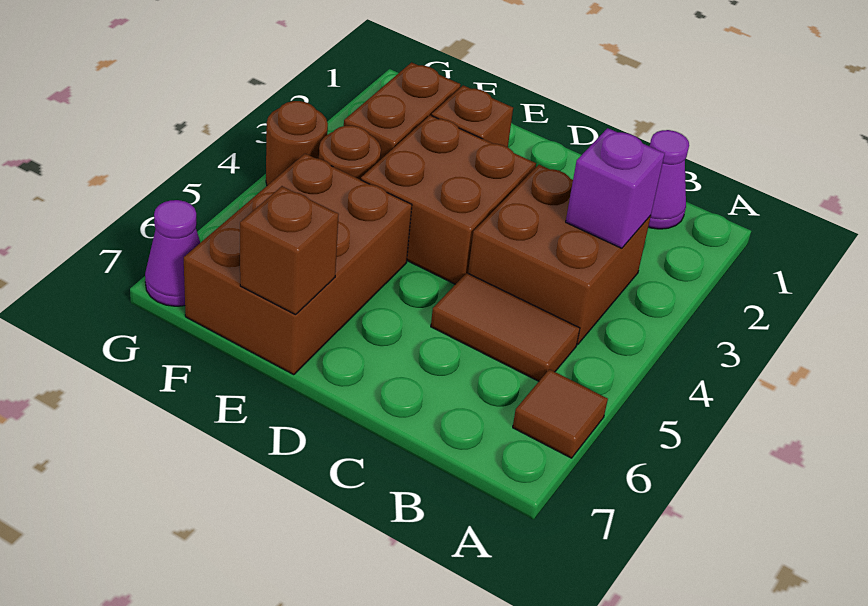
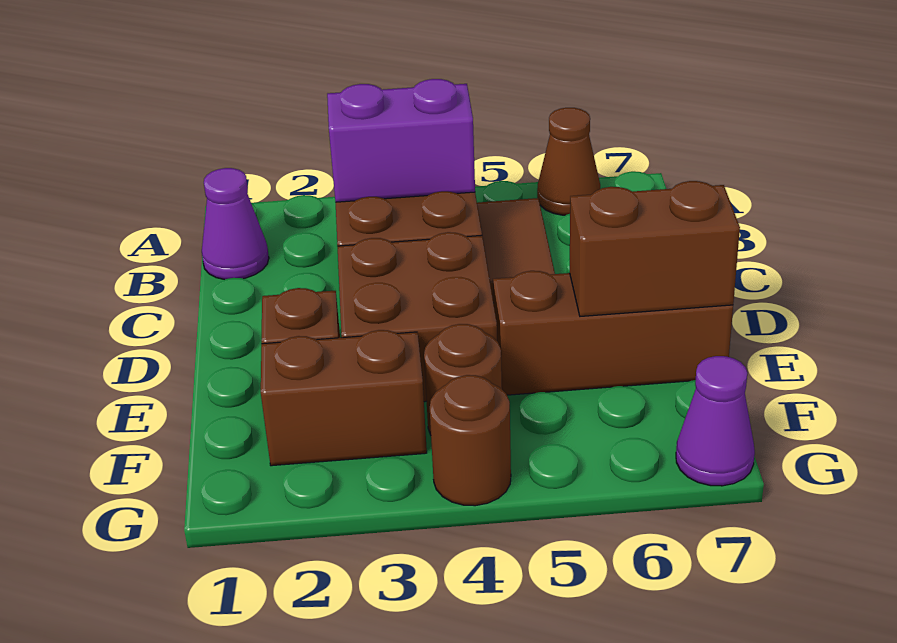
brown 1x1 tile [513,369,608,458] -> brown 1x1 cone [537,108,600,215]
purple 1x1 brick [566,128,665,248] -> purple 1x2 brick [327,79,475,202]
brown 2x3 brick [184,154,412,375] -> brown 1x3 brick [493,271,733,395]
brown 1x1 brick [240,186,339,315] -> brown 1x2 brick [570,181,740,316]

